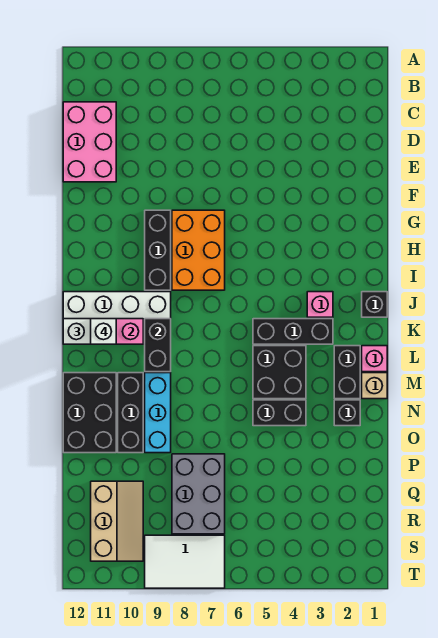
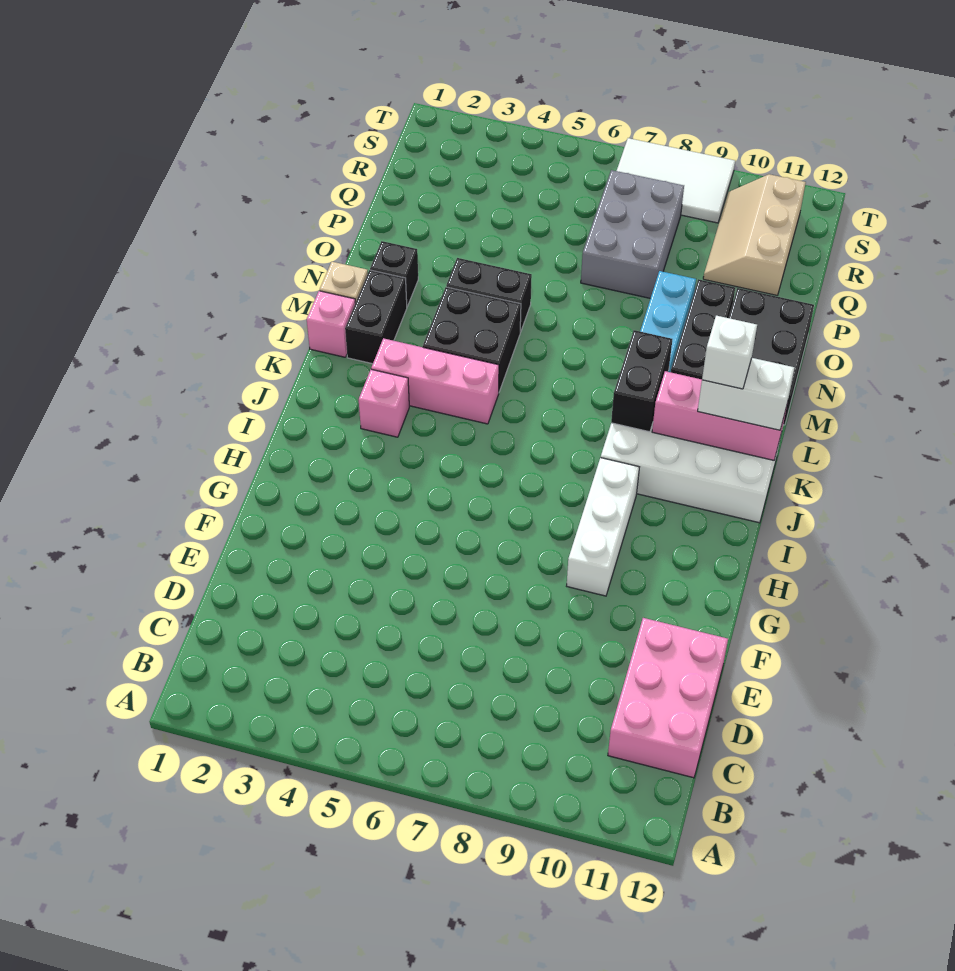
orange 2x3 brick [172,210,225,290] -> none
black 1x3 brick [145,210,171,290] -> white 1x3 brick [567,458,639,596]
black 1x1 brick [362,292,387,317] -> none
black 1x3 brick [253,319,333,344] -> pink 1x3 brick [371,338,499,424]

